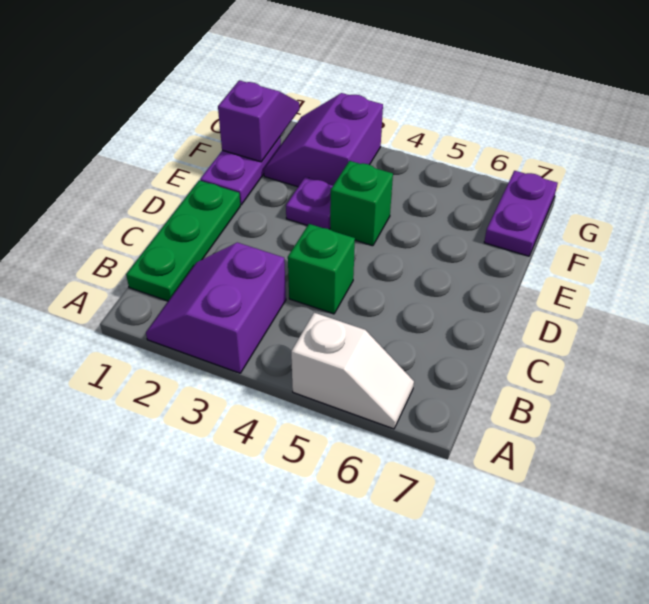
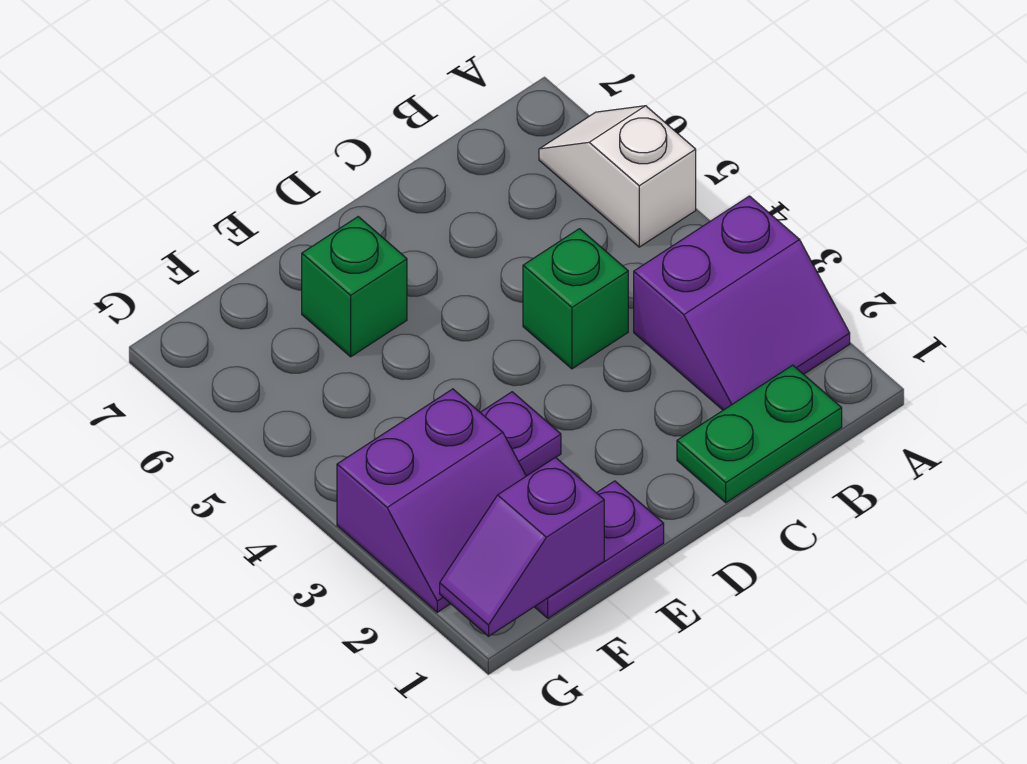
green 1x3 plate [126,180,240,301] -> green 1x2 plate [677,365,842,503]
green 1x1 brick [330,161,393,246] -> green 1x1 brick moved to [302,217,407,357]
purple 1x2 plate [484,171,558,256] -> none

